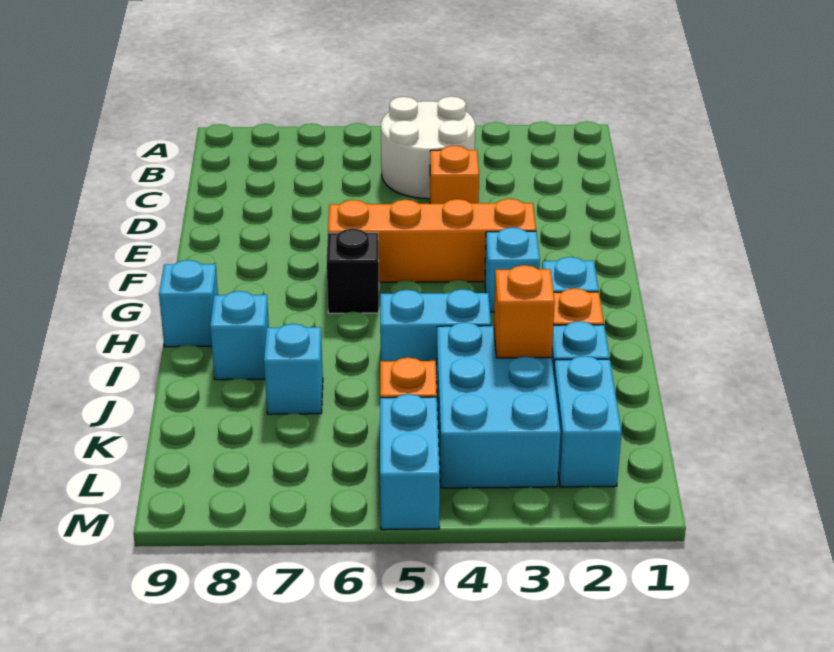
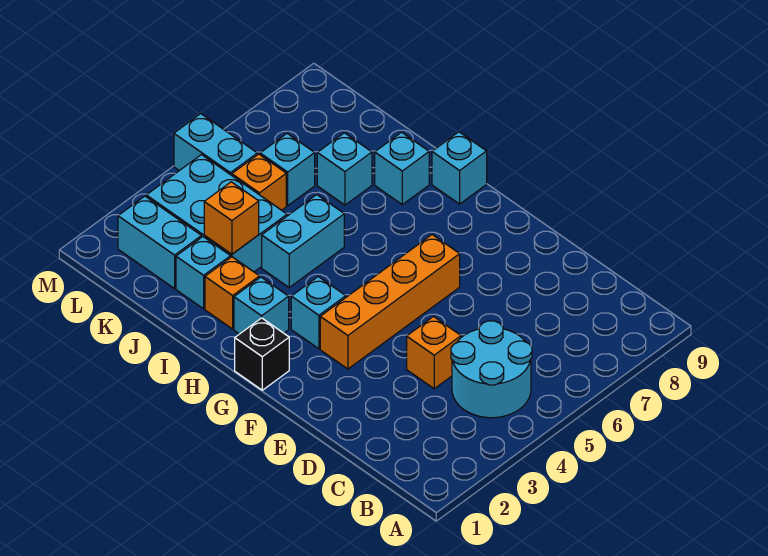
white 2x2 round brick [381,96,475,199] -> cyan 2x2 round brick [451,321,532,418]
black 1x1 brick [327,229,379,313] -> black 1x1 brick moved to [235,318,289,390]
none -> cyan 1x1 brick [260,134,315,205]

